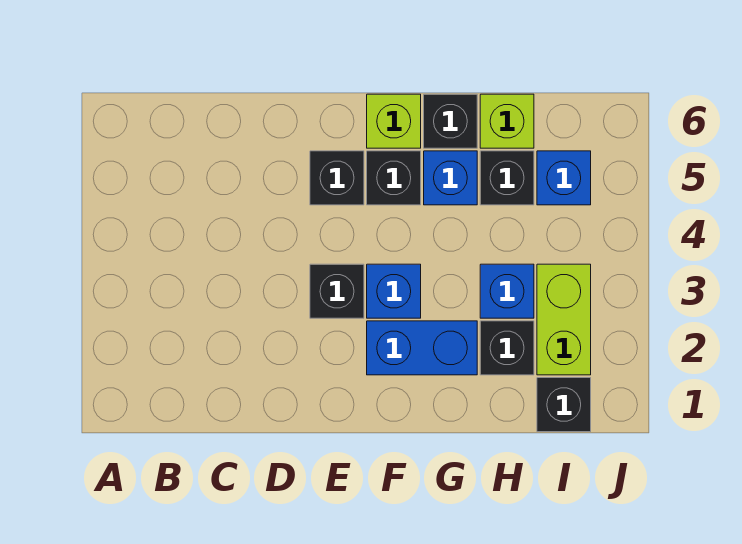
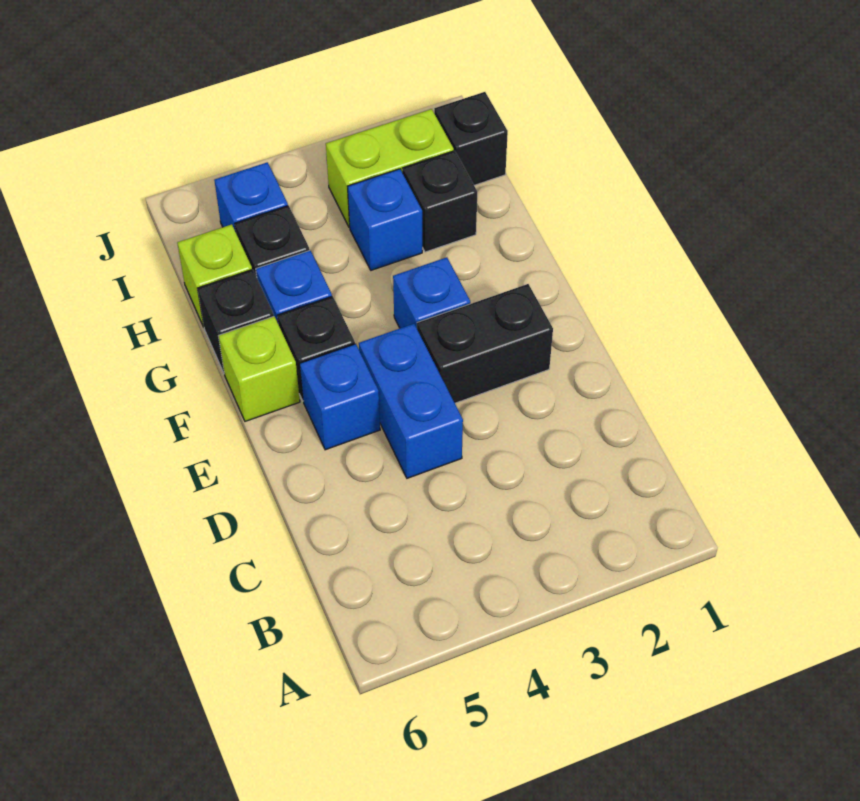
black 1x1 brick [310,264,364,318] -> black 1x2 brick [417,284,553,403]
black 1x1 brick [310,151,364,205] -> blue 1x1 brick [300,344,380,450]
blue 1x2 brick [367,321,477,375] -> blue 1x2 brick moved to [359,324,463,478]

